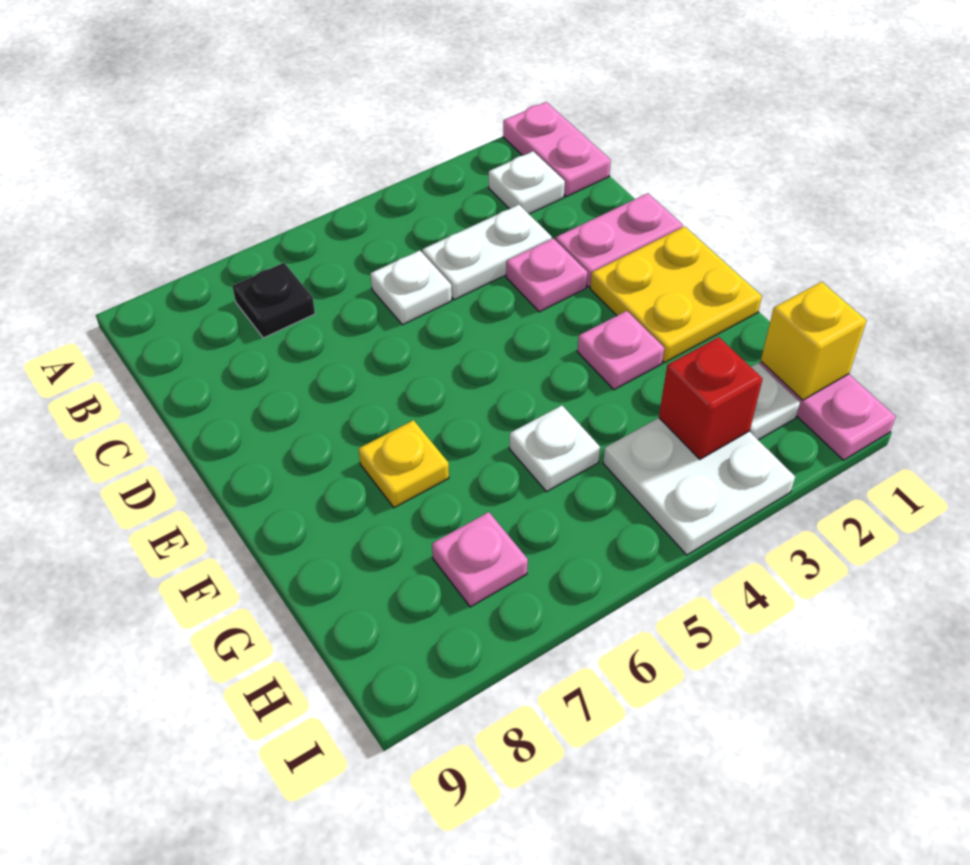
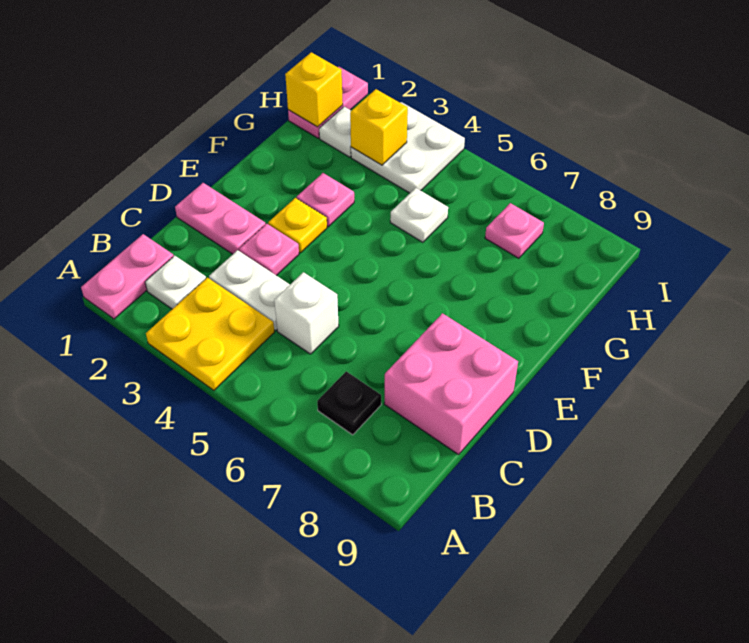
white 1x1 plate [371,250,452,325] -> white 1x1 brick [274,272,339,354]
none -> pink 2x2 brick [384,313,518,454]
yellow 2x2 plate [590,226,762,363] -> yellow 2x2 plate moved to [146,278,274,390]
yellow 1x1 plate [359,420,449,508] -> yellow 1x1 plate moved to [268,198,327,253]
red 1x1 brick [659,337,763,459] -> yellow 1x1 brick [350,89,408,165]

